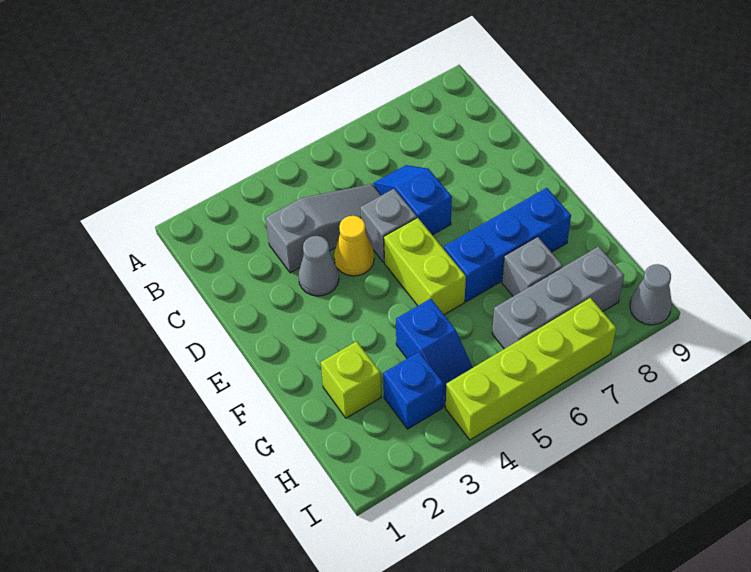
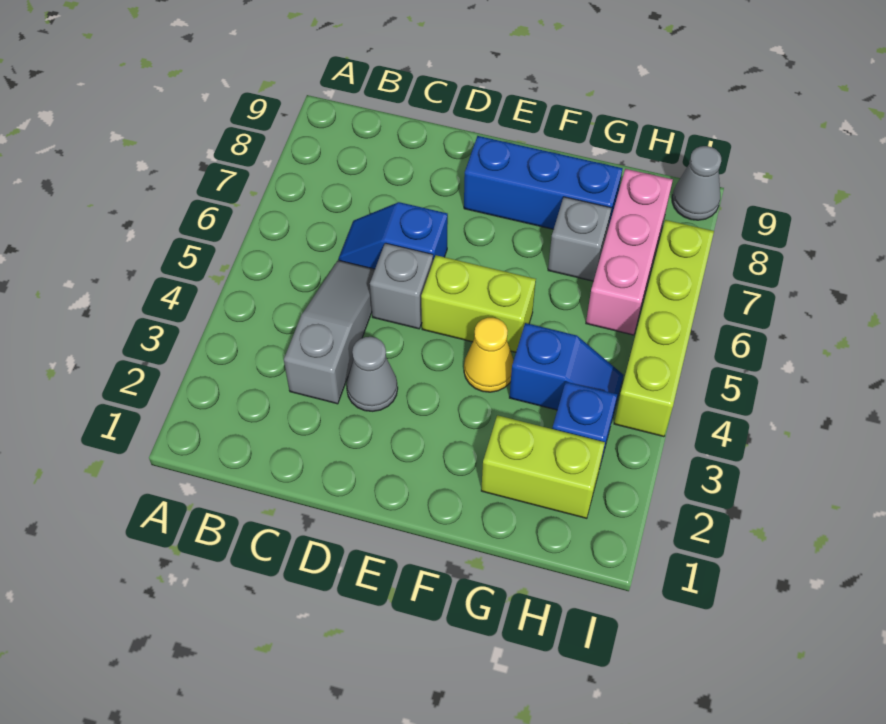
yellow 1x1 cone [334,216,374,276] -> yellow 1x1 cone moved to [464,318,514,392]
blue 1x3 brick [444,188,571,302] -> blue 1x3 brick turned to [464,136,623,229]
lime 1x1 brick [321,341,381,418] -> lime 1x2 brick [481,415,605,518]
grey 1x3 brick [492,246,624,349] -> pink 1x3 brick [586,169,673,335]

